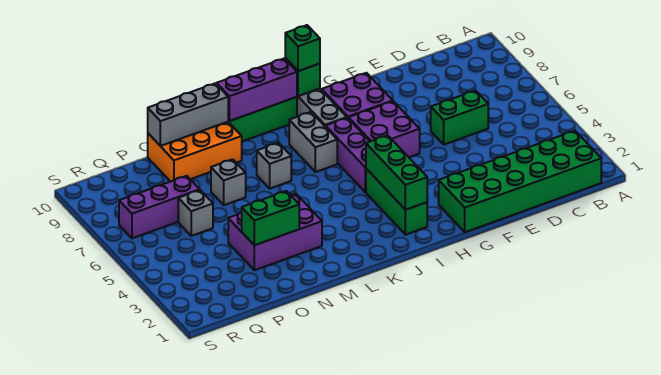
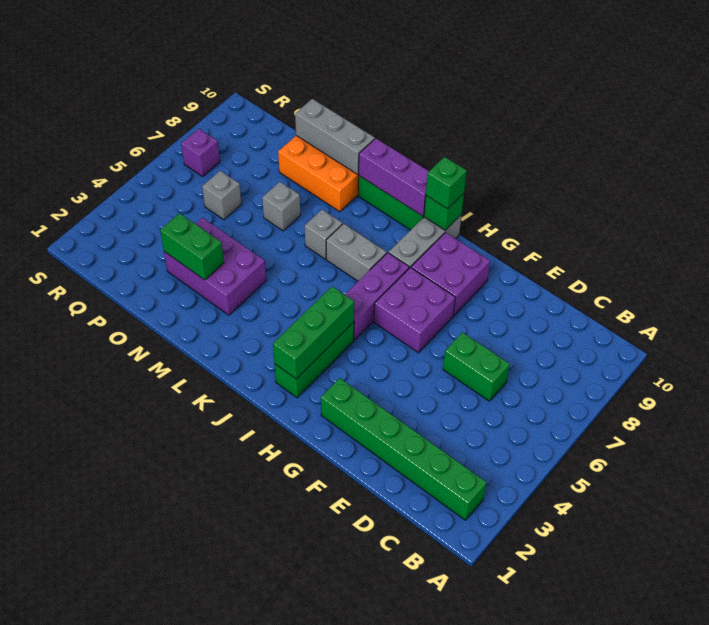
green 2x6 brick [439,131,601,232] -> green 1x6 brick [321,378,487,520]
grey 1x2 brick [289,112,337,172] -> grey 1x2 brick turned to [326,224,387,281]
purple 1x3 brick [119,176,200,238] -> purple 1x1 brick [181,129,220,177]

